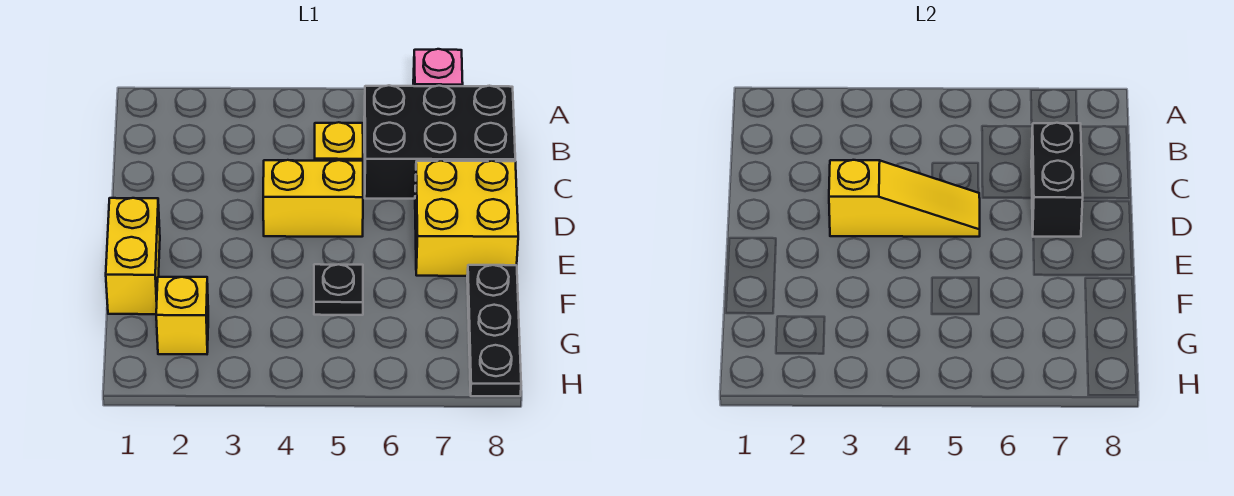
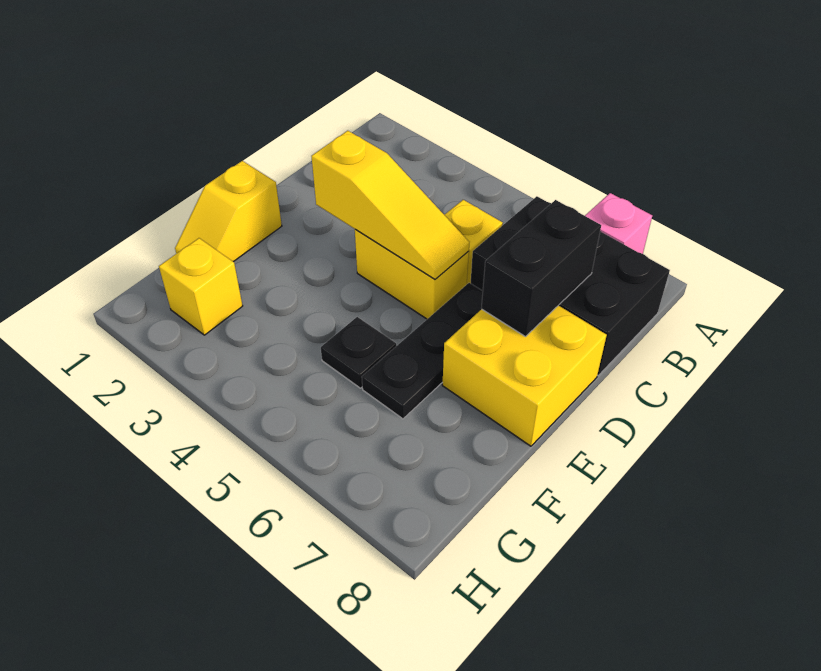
yellow 1x2 brick [106,198,160,314] -> yellow 1x2 slope [175,161,282,262]
black 1x3 plate [467,265,521,396] -> black 1x3 plate moved to [362,283,483,419]

